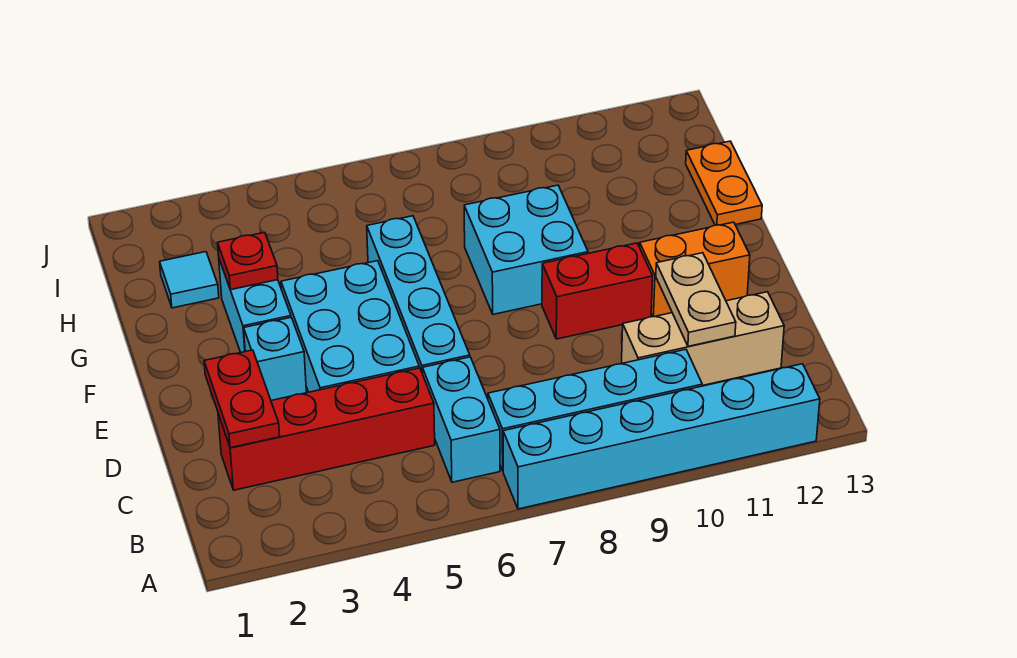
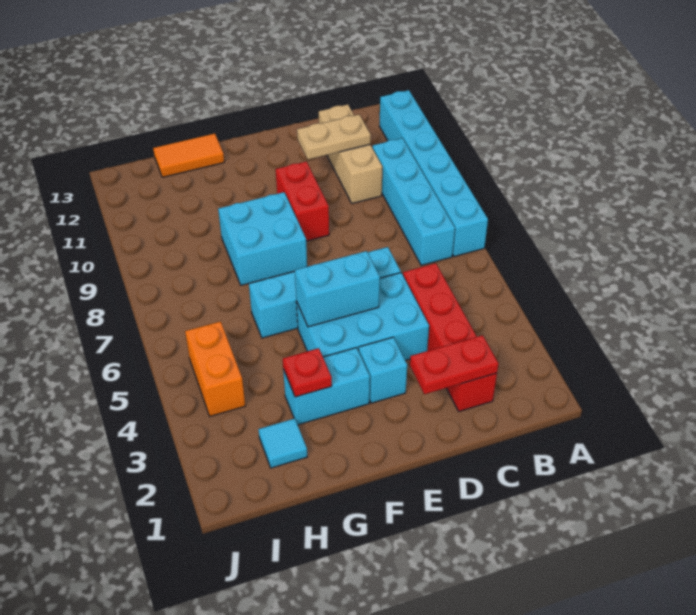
cyan 1x2 brick [423,357,500,482] -> cyan 1x2 brick moved to [294,251,380,327]
orange 1x2 brick [640,222,750,317] -> orange 1x2 brick moved to [185,321,245,416]
orange 1x2 plate [686,141,762,225] -> orange 1x2 tile [153,134,224,177]

